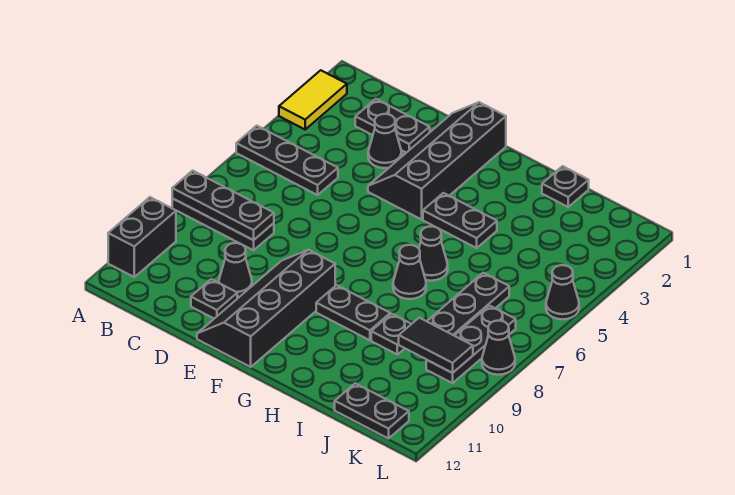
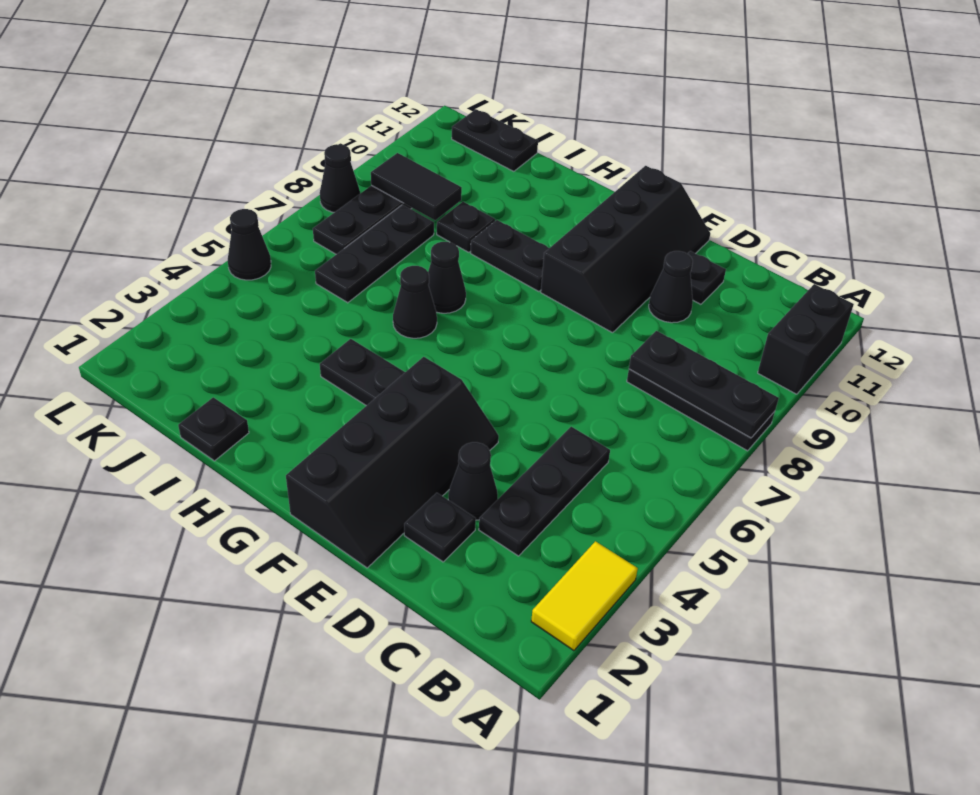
black 1x3 plate [236,126,338,195] -> black 1x3 plate turned to [479,427,610,556]
black 1x2 plate [355,99,430,153] -> black 1x1 plate [404,493,476,562]

